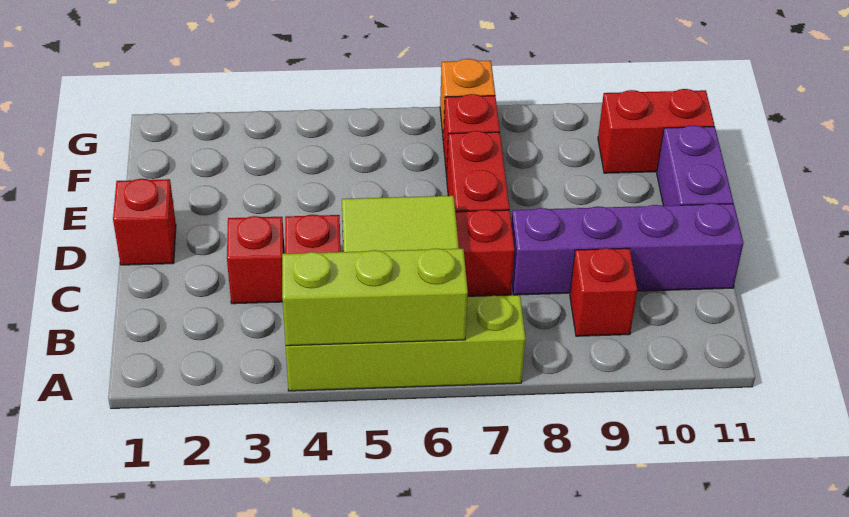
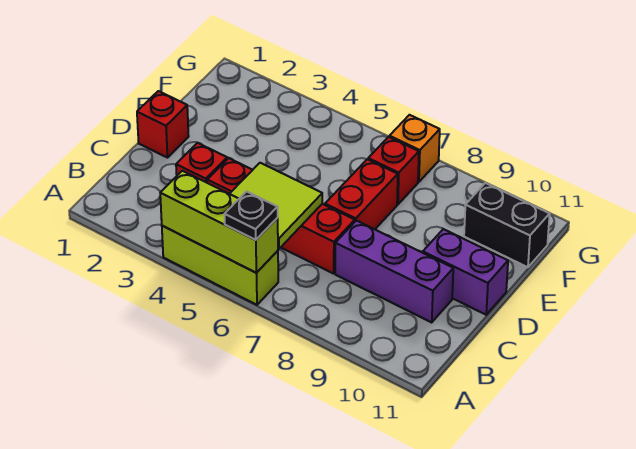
lime 1x4 brick [286,295,526,391] -> lime 1x3 brick [162,226,278,305]
none -> black 1x1 plate [224,191,278,240]
red 1x1 brick [570,248,637,336] -> none
purple 1x4 brick [511,203,743,295] -> purple 1x3 brick [335,221,453,322]
purple 1x2 brick [657,125,733,206] -> purple 1x2 brick turned to [423,229,508,315]
red 1x2 brick [598,89,714,173] -> black 1x2 brick [464,183,550,267]

